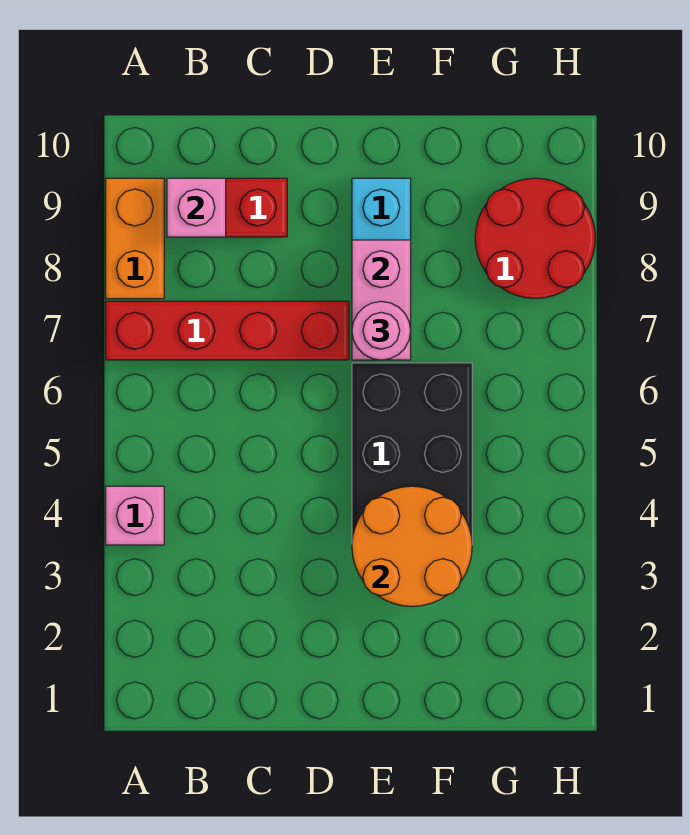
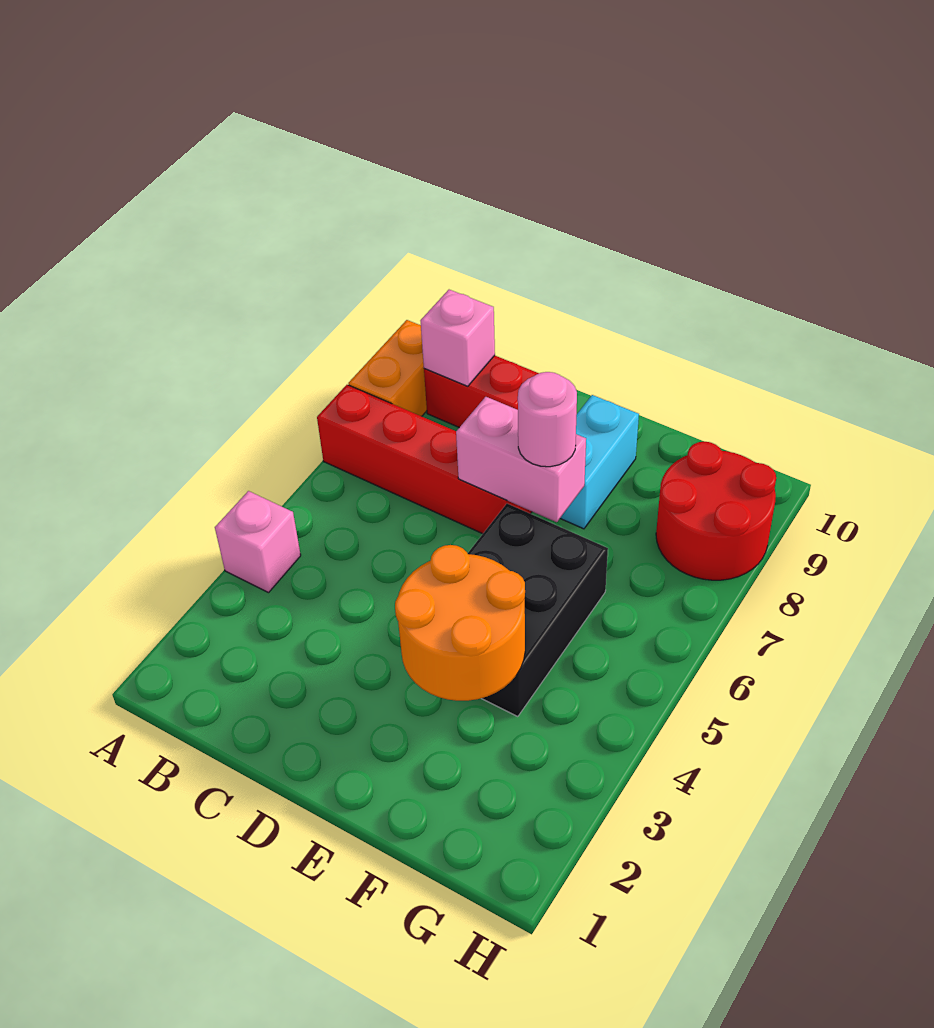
pink 1x2 brick [352,240,411,360] -> pink 1x2 brick turned to [456,397,586,522]

